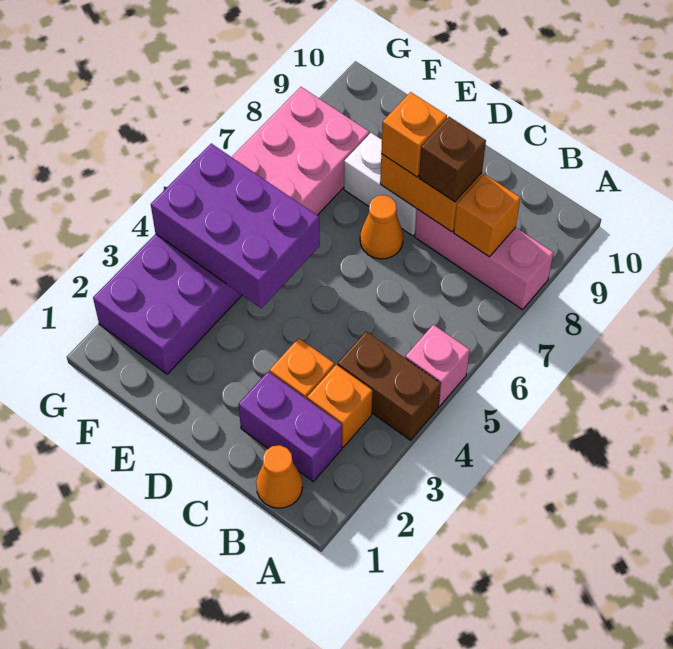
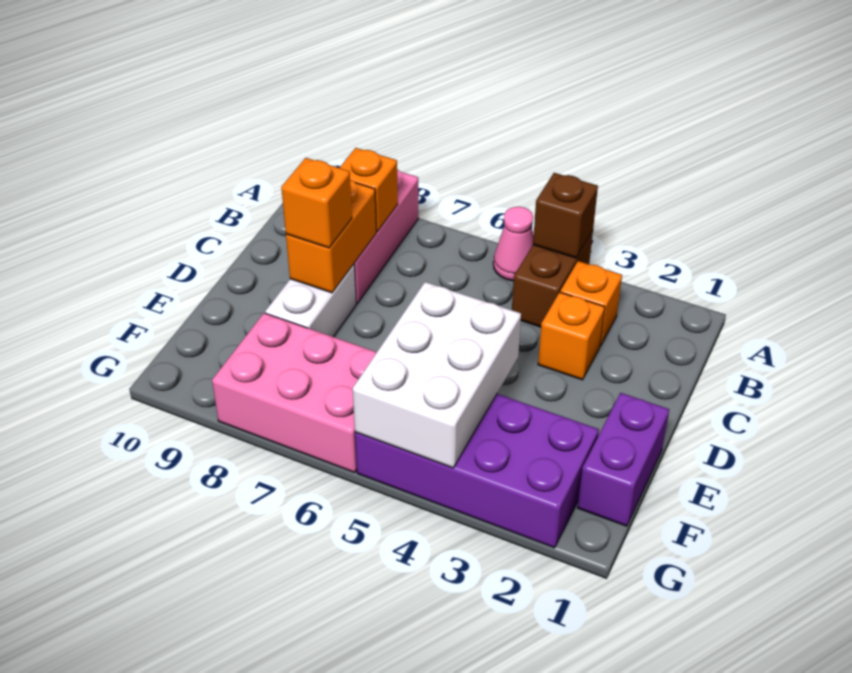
pink 1x1 brick [405,325,470,407] -> pink 1x1 cone [493,207,534,281]
orange 1x1 cone [256,445,303,508] -> none
purple 1x2 brick [238,372,342,481] -> purple 1x2 brick moved to [578,393,669,526]
brown 1x1 brick [419,117,486,202] -> brown 1x1 brick moved to [533,173,598,258]
orange 1x1 cone [360,195,403,259] -> none
purple 2x3 brick [151,144,320,308] -> white 2x3 brick [353,282,521,468]

